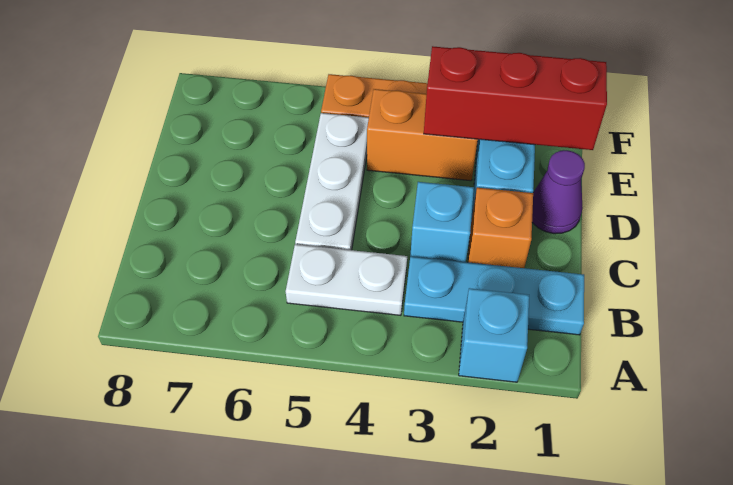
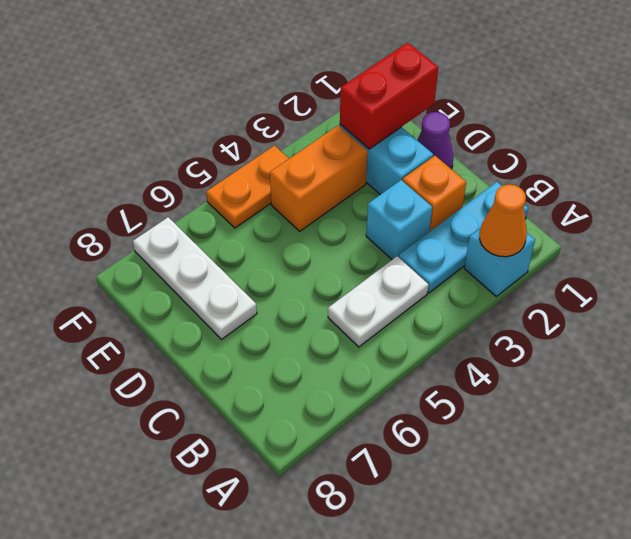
none -> orange 1x1 cone [480,184,527,257]
white 1x3 plate [295,113,369,250] -> white 1x3 plate moved to [133,217,257,339]
red 1x3 brick [424,46,607,150] -> red 1x2 brick [340,43,438,149]

